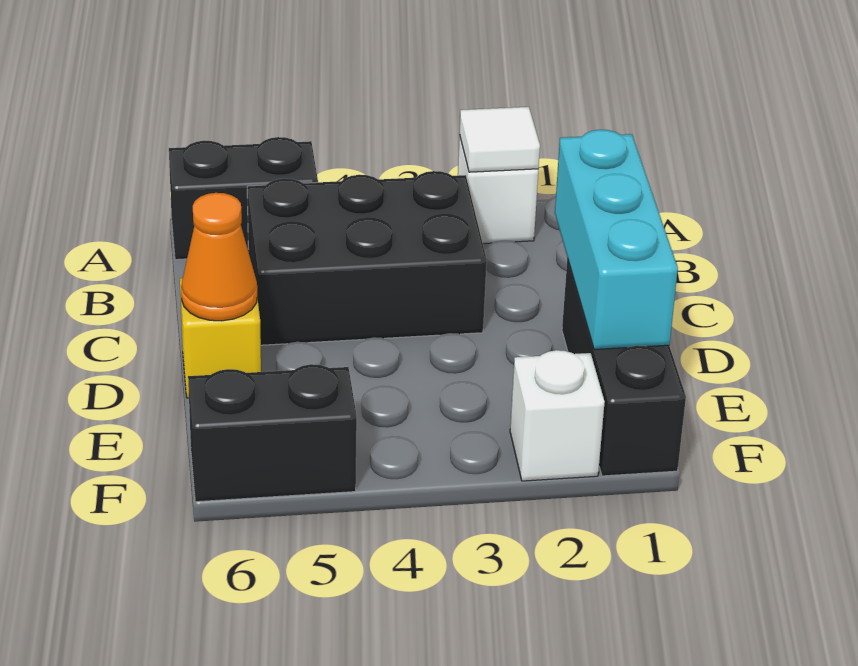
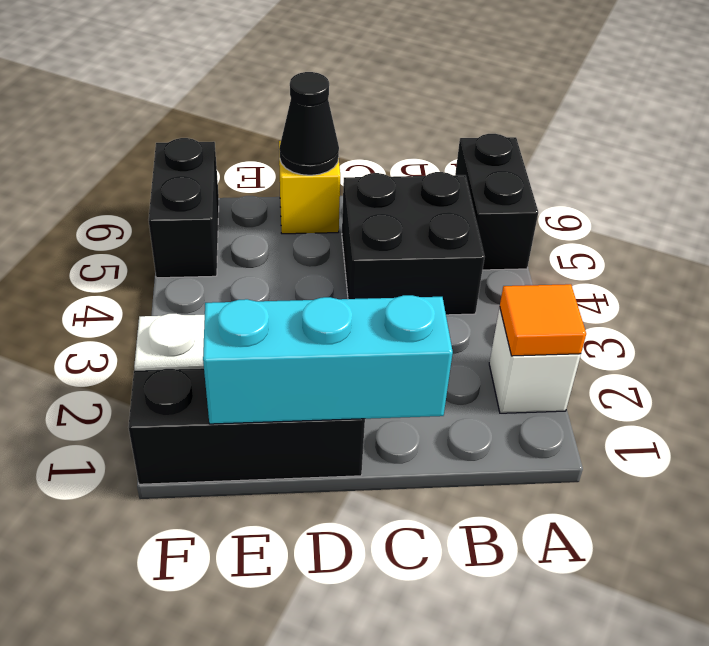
white 1x1 tile [459,107,540,172] -> orange 1x1 tile [500,284,586,356]
black 2x3 brick [247,171,487,345] -> black 2x2 brick [342,172,484,315]
orange 1x1 cone [181,193,257,321] -> black 1x1 cone [279,72,339,175]

